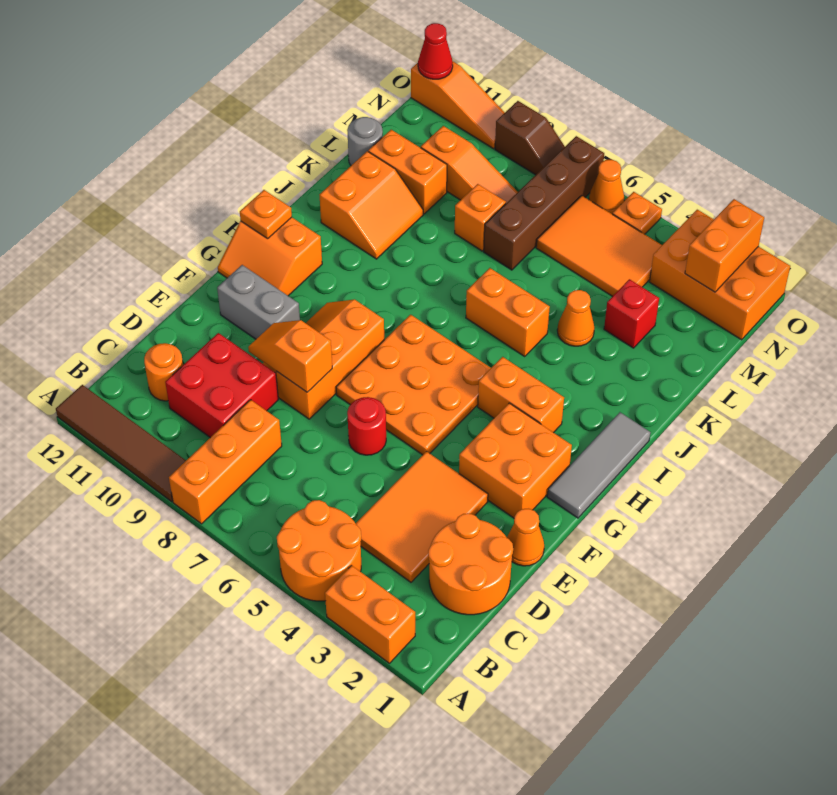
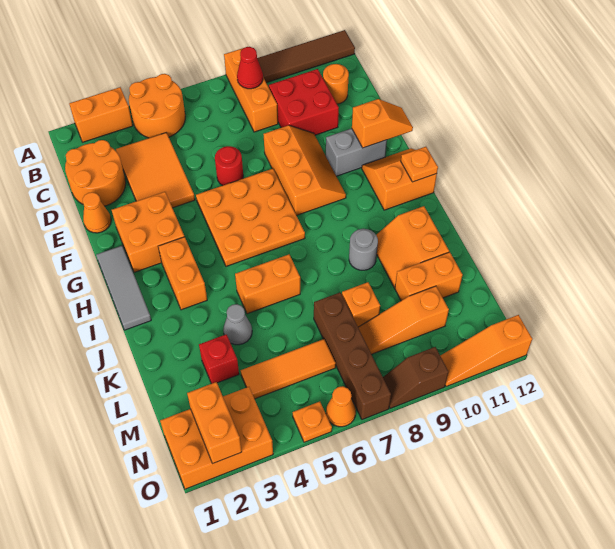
orange 1x2 slope [248,320,332,392] -> orange 1x2 slope moved to [352,99,413,148]
orange 1x2 brick [478,357,564,433] -> orange 1x2 brick turned to [158,237,207,310]
orange 1x1 cone [557,290,594,346] -> grey 1x1 cone [223,304,252,345]
grey 1x1 round brick [347,117,383,165] -> grey 1x1 round brick moved to [349,229,378,270]
orange 2x3 tile [536,196,662,297] -> orange 1x3 tile [241,339,336,399]
red 1x1 cone [418,23,453,79] -> red 1x1 cone moved to [237,47,263,89]

